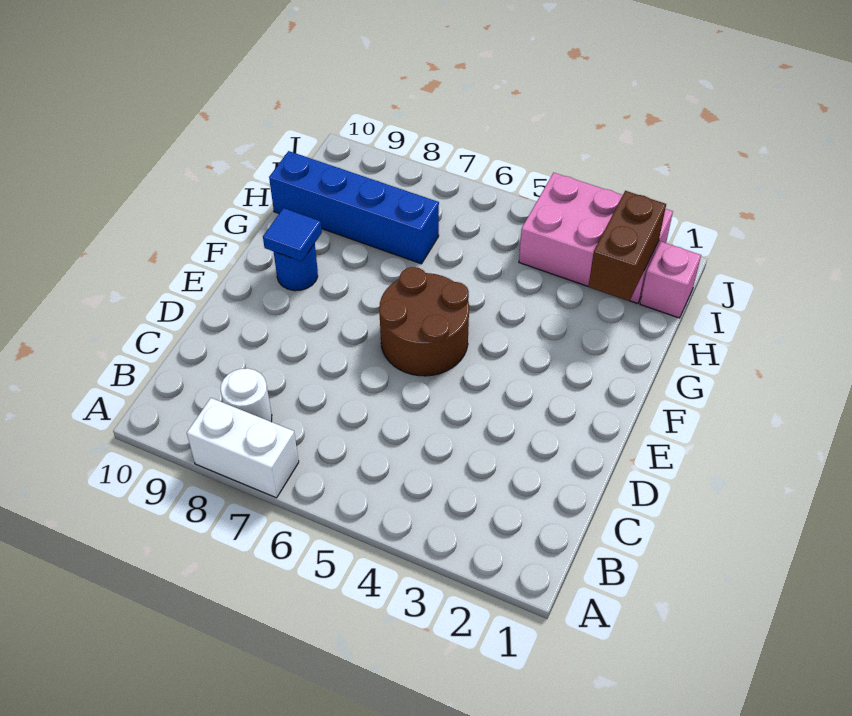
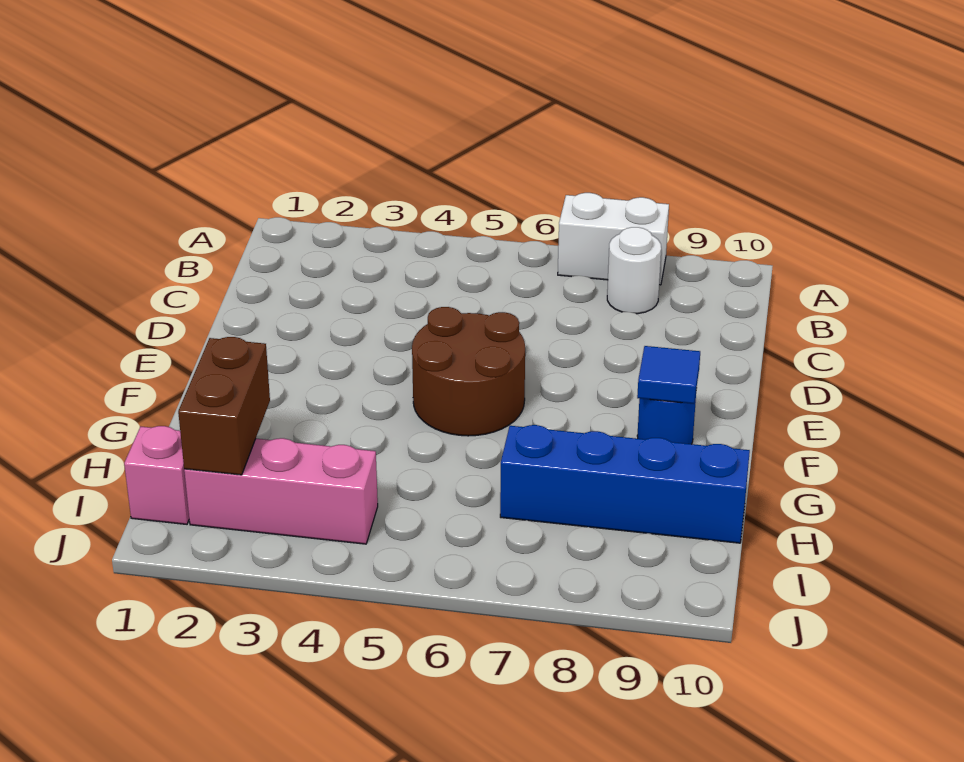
pink 2x3 brick [519,173,673,304] -> pink 1x3 brick [184,438,378,544]

